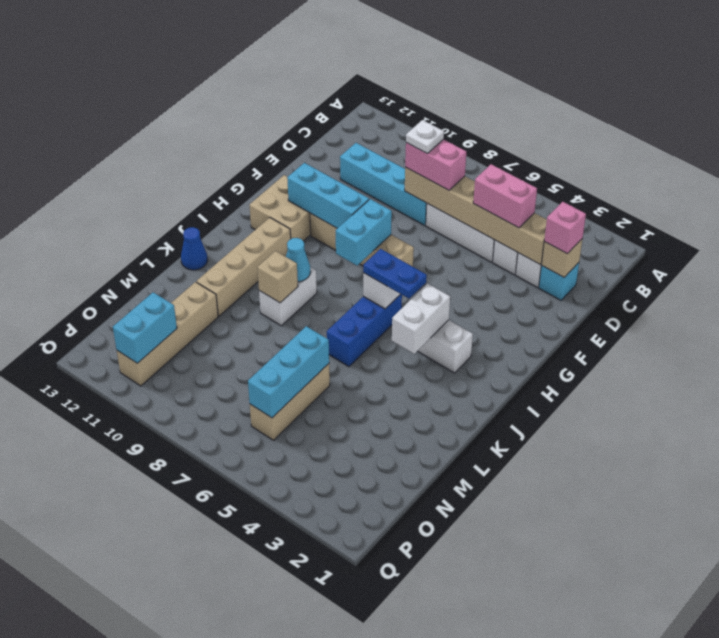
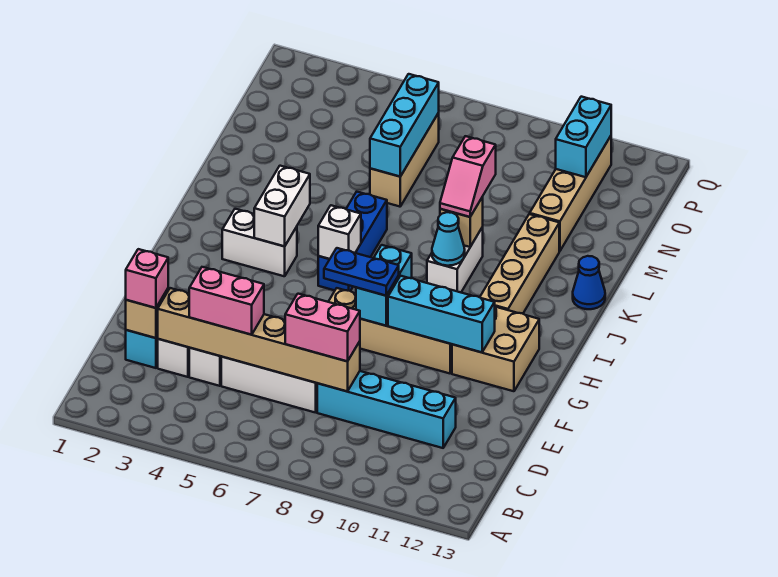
white 1x1 plate [406,120,444,154] -> none
blue 1x2 plate [363,249,427,299] -> blue 1x2 plate moved to [324,248,399,296]
none -> pink 1x2 slope [440,136,496,217]

